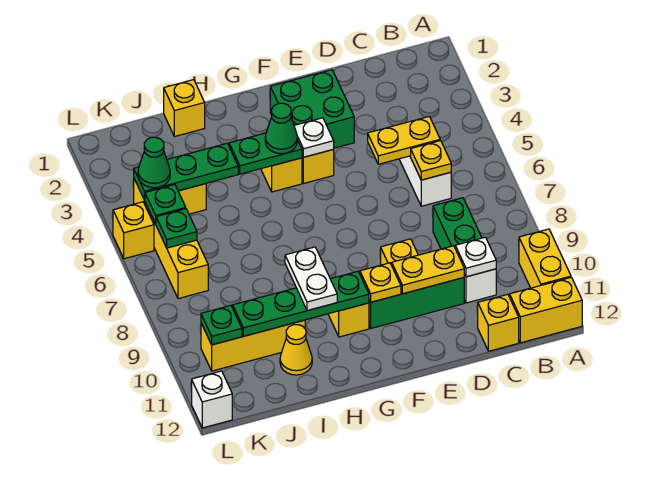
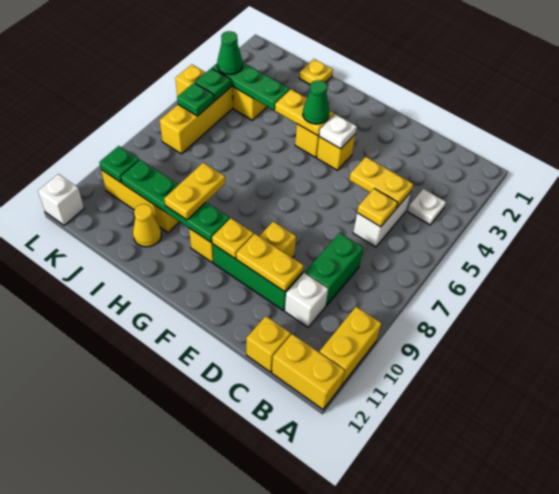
white 1x1 plate [455,237,496,277] -> white 1x1 plate moved to [408,189,446,225]
green 2x2 brick [270,70,354,148] -> none
green 1x2 plate [229,133,302,174] -> yellow 1x2 plate [275,89,334,136]
white 1x2 plate [285,247,337,311] -> yellow 1x2 plate [164,163,225,220]
yellow 1x1 brick [164,80,205,137] -> yellow 1x1 plate [299,59,333,85]

